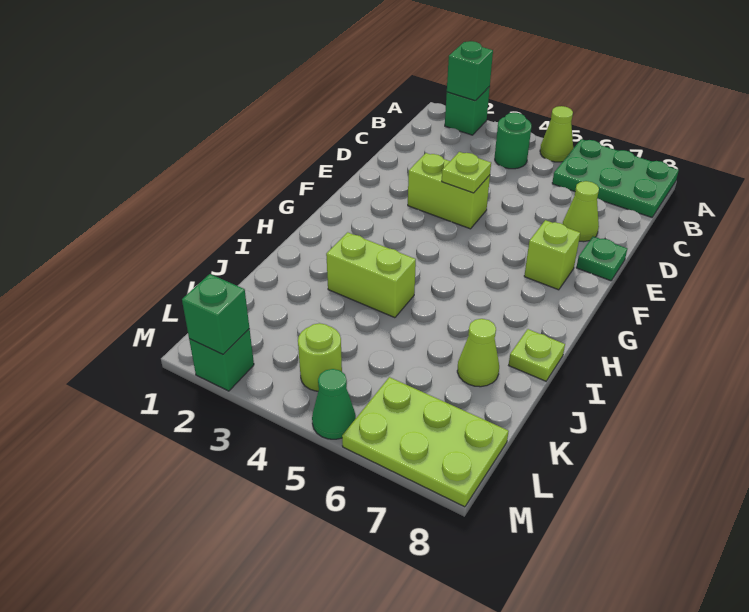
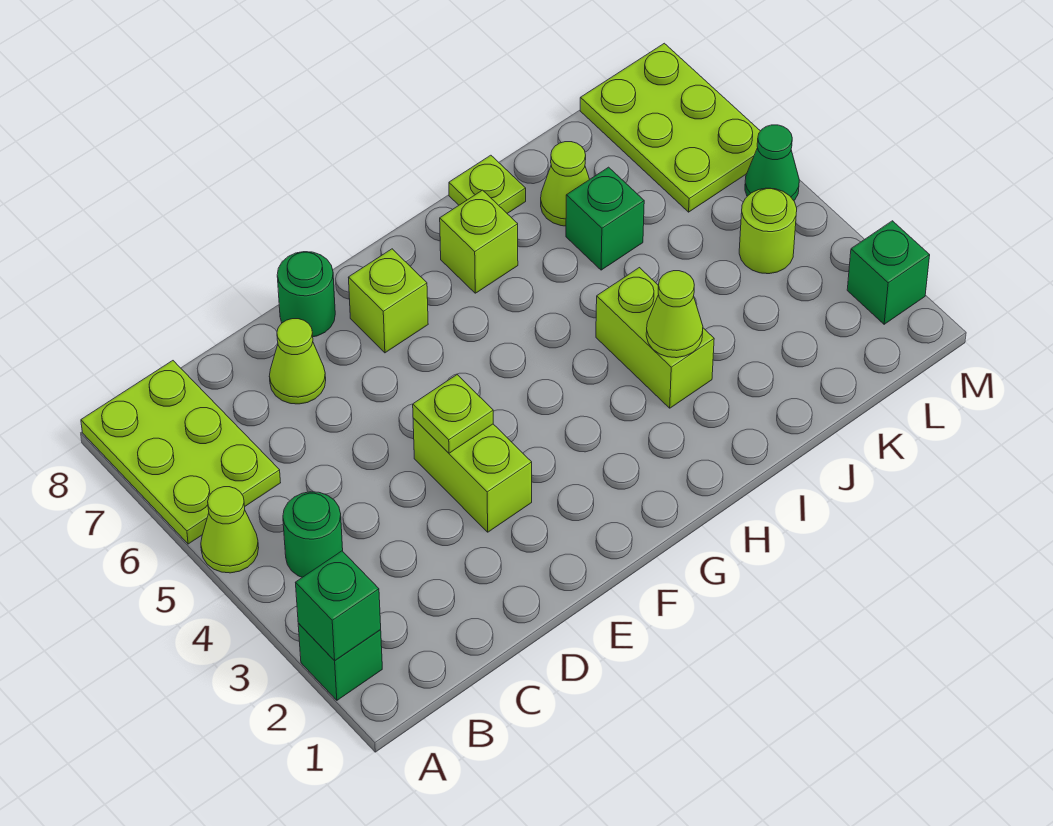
green 2x3 plate [552,139,679,217] -> lime 2x3 plate [81,361,281,544]
green 1x1 plate [576,236,627,281] -> green 1x1 round brick [277,252,335,337]
none -> lime 1x1 brick [440,190,518,293]
none -> lime 1x1 cone [646,271,703,358]
green 1x1 brick [182,274,249,354] -> green 1x1 brick moved to [566,167,644,270]

